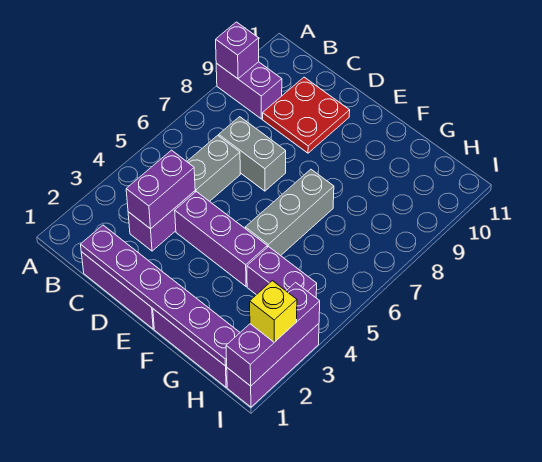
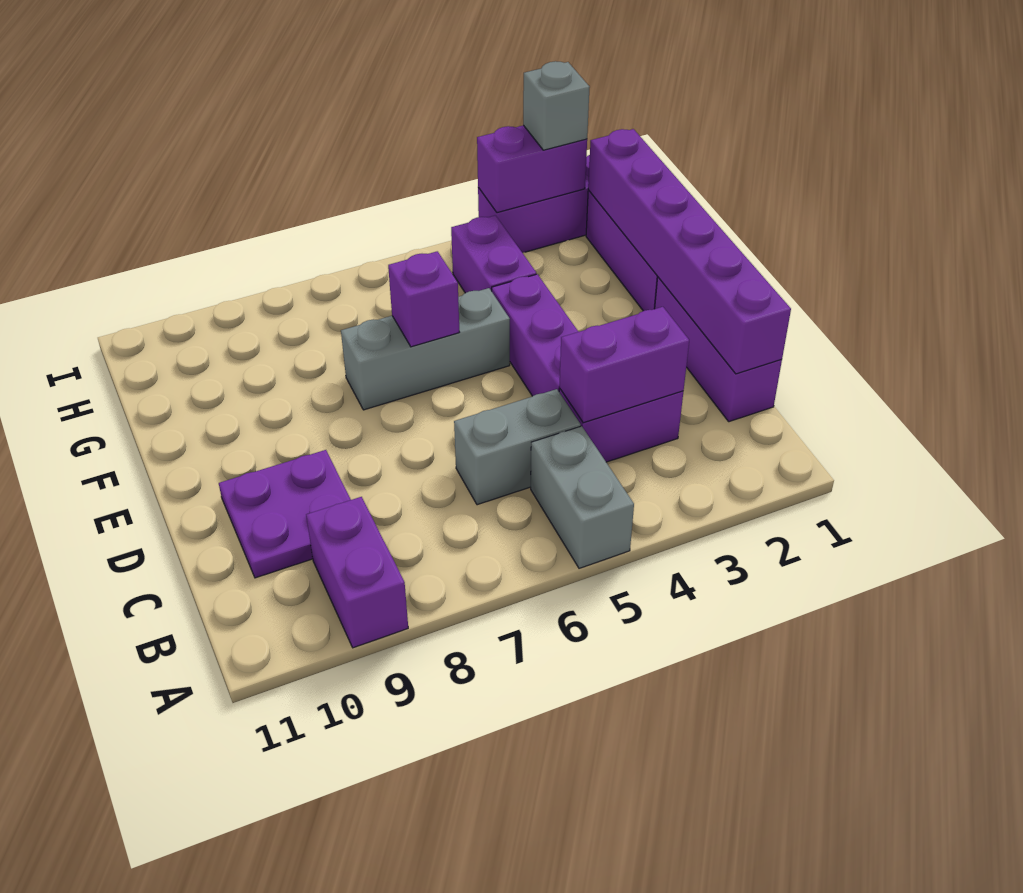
purple 1x1 brick [216,22,259,79] -> purple 1x1 brick moved to [388,251,459,347]
purple 1x6 plate [80,225,240,366] -> purple 1x6 brick [588,129,791,374]
grey 1x2 brick [219,117,286,191] -> grey 1x2 brick moved to [531,426,634,568]
red 2x2 plate [263,77,350,153] -> purple 2x2 plate [219,450,351,578]
purple 1x3 brick [226,282,320,386] -> purple 1x2 brick [477,125,587,213]
yellow 1x1 brick [250,281,297,342] -> grey 1x1 brick [523,61,590,150]

